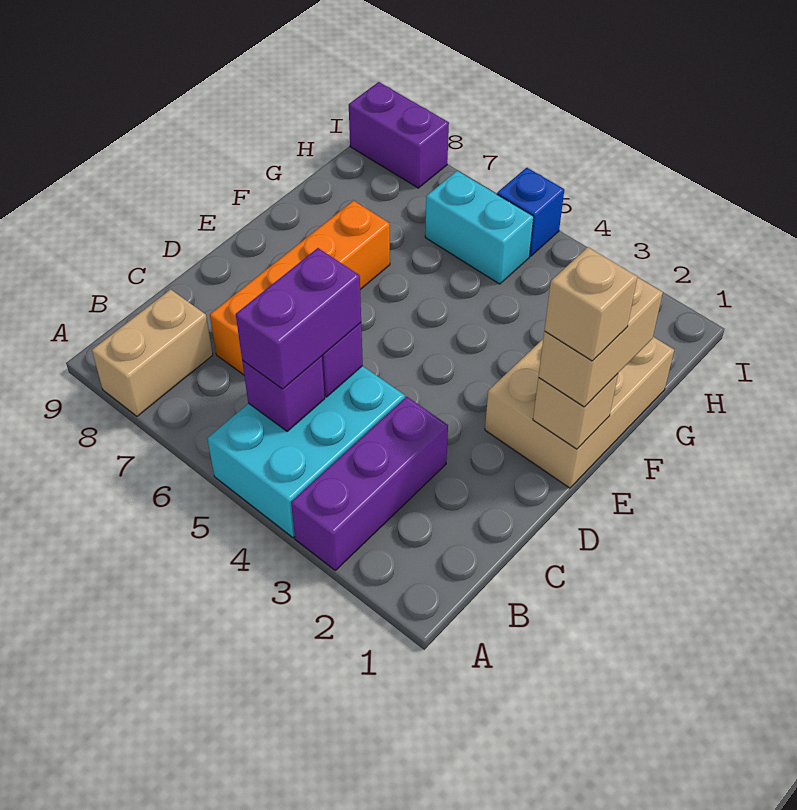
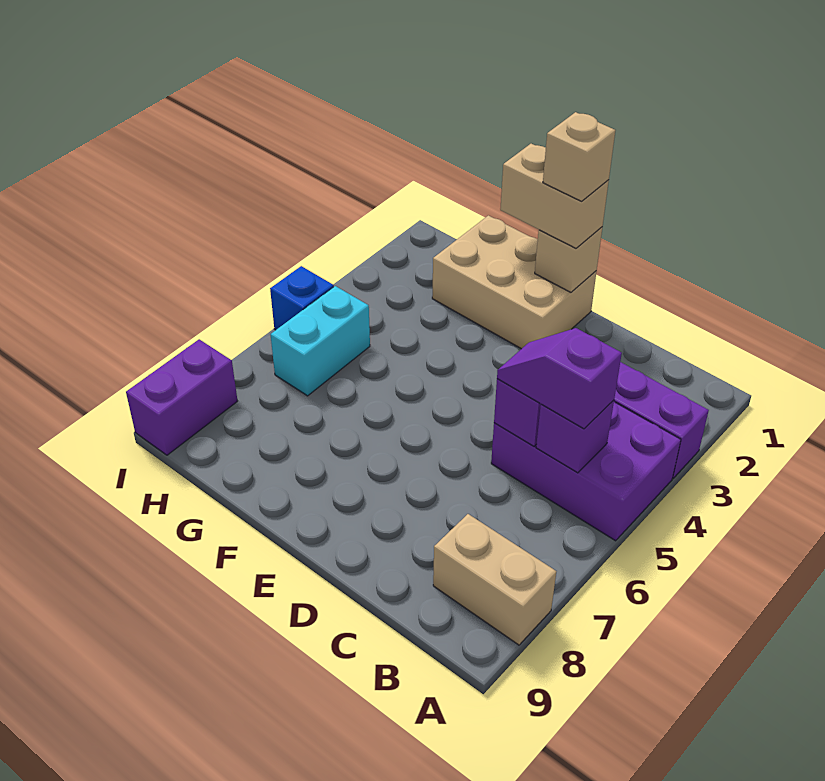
cyan 2x3 brick [207,366,405,538] -> purple 2x3 brick [491,402,681,541]
purple 1x2 brick [236,248,361,389] -> purple 1x2 slope [497,328,622,429]
orange 1x4 brick [210,201,390,375] -> none

